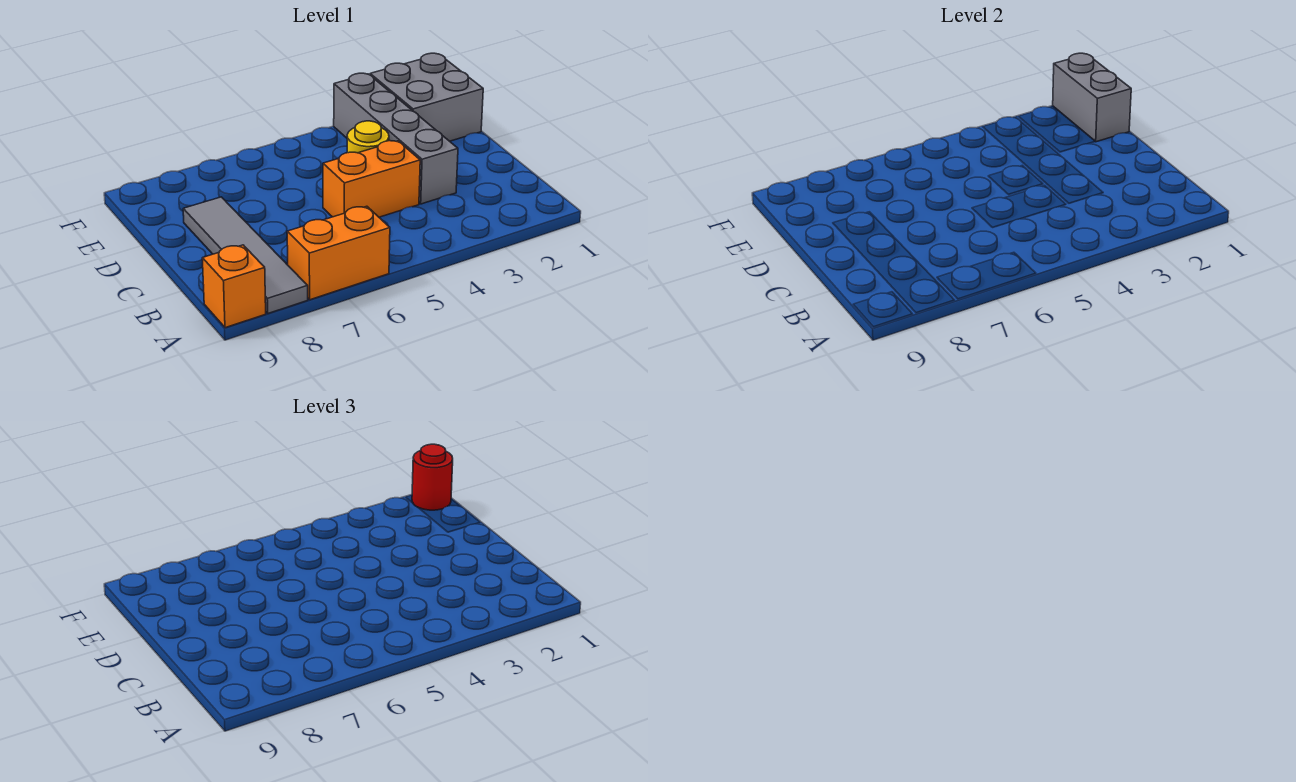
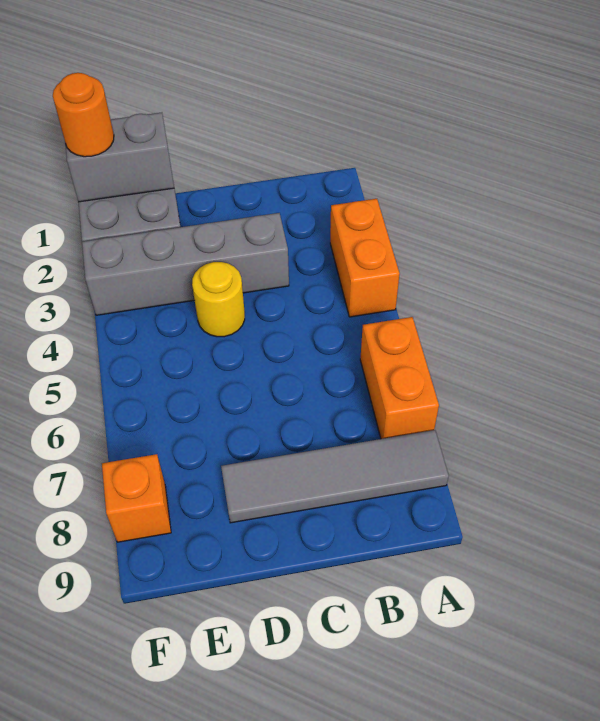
orange 1x1 brick [202,245,266,328] -> orange 1x1 brick moved to [102,454,171,542]
orange 1x2 brick [323,141,420,217] -> orange 1x2 brick moved to [330,199,400,317]
red 1x1 round brick [412,444,453,510] -> orange 1x1 round brick [53,73,114,157]

